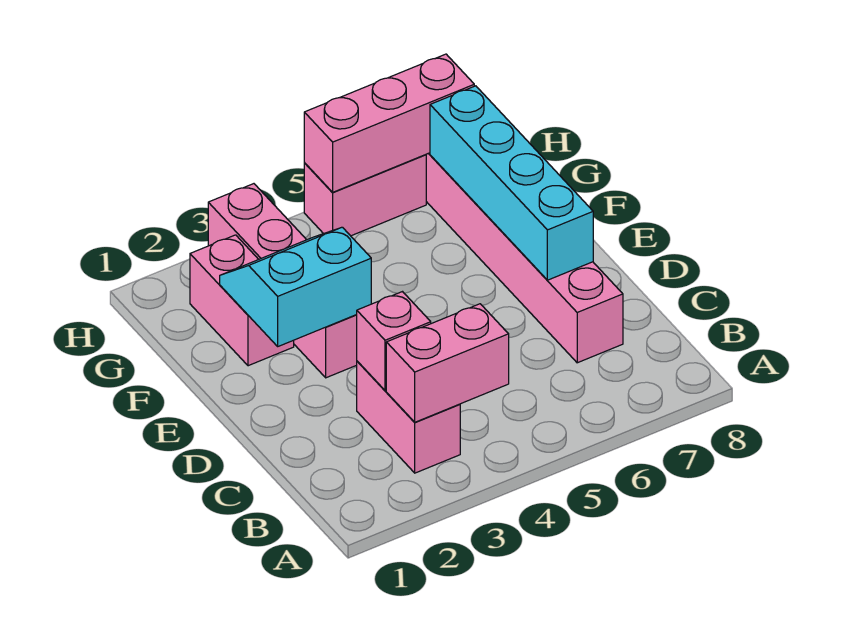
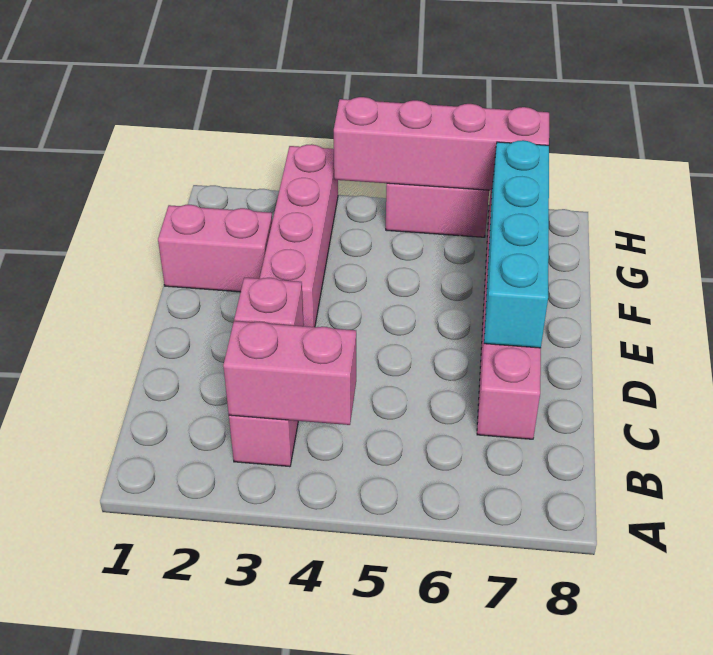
cyan 2x2 slope [220,227,371,346] -> none
pink 1x2 brick [190,235,294,366] -> pink 1x2 brick turned to [158,205,272,292]
pink 1x3 brick [304,54,474,192] -> pink 1x4 brick [334,97,549,190]

